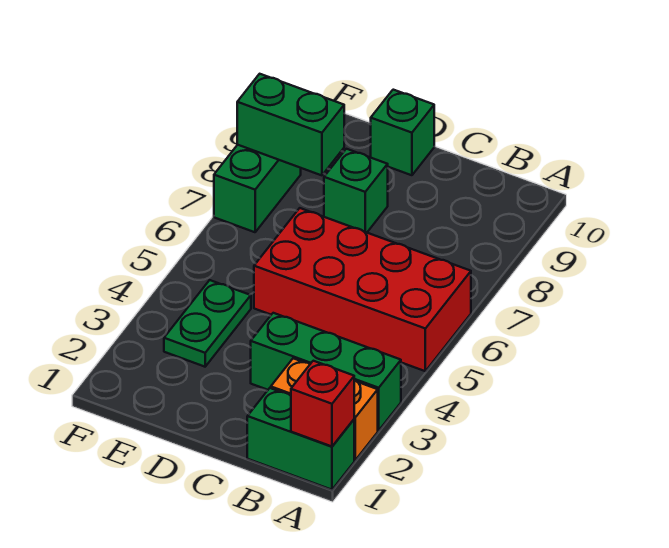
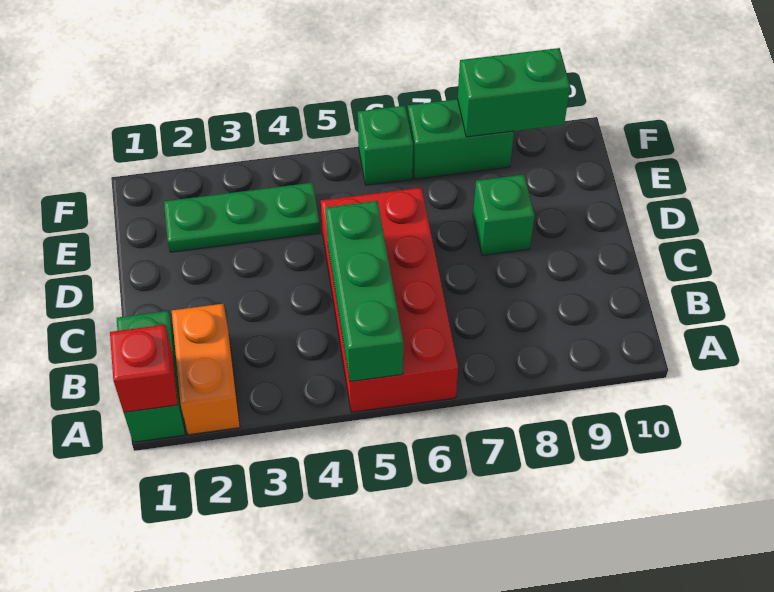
green 1x3 brick [251,313,401,430] -> green 1x3 brick moved to [326,201,403,382]
green 1x1 brick [371,90,434,175] -> green 1x1 brick moved to [358,106,413,185]
green 1x2 plate [164,280,251,367] -> green 1x3 plate [164,183,320,252]
green 1x2 brick [237,74,344,175] -> green 1x2 brick turned to [458,48,570,137]

